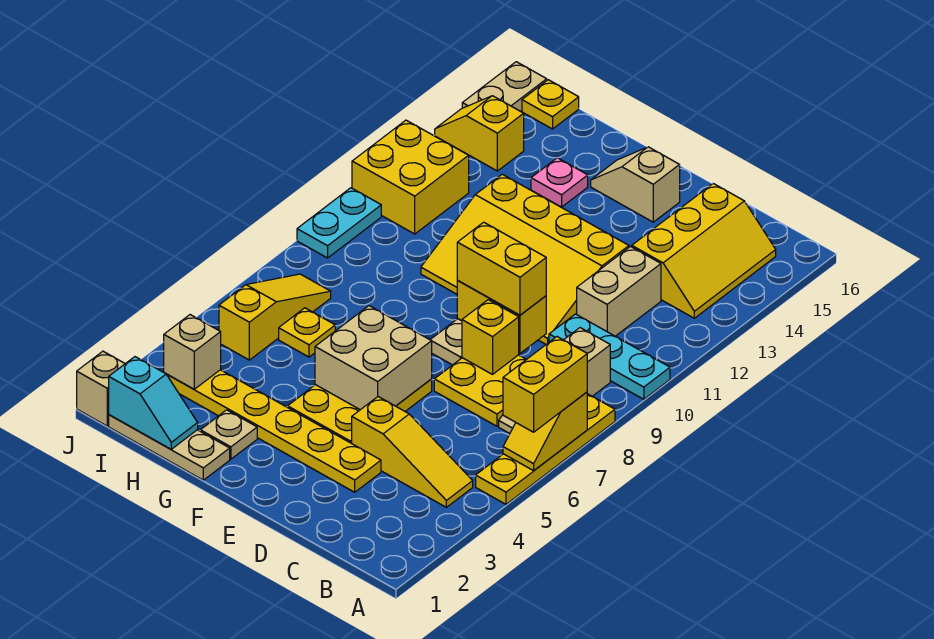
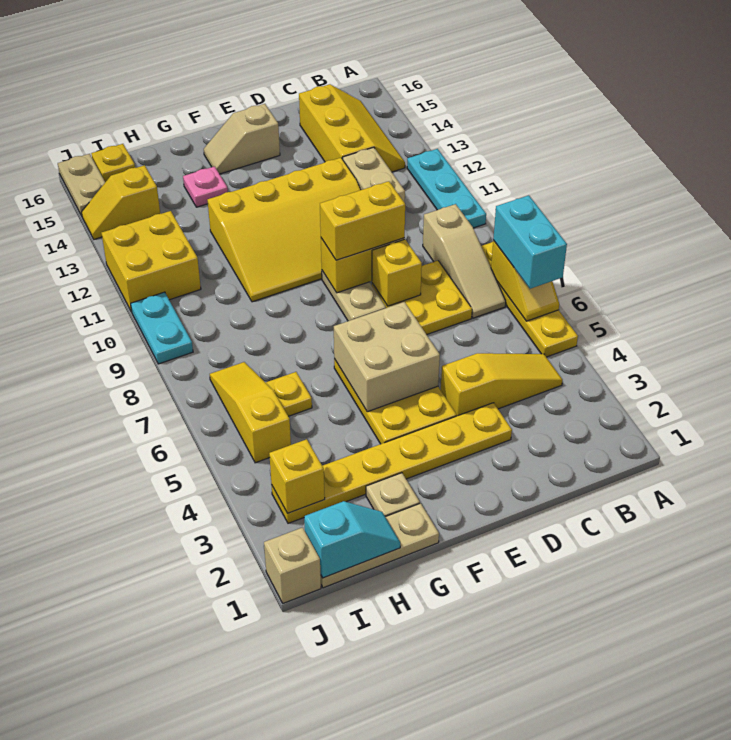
yellow 1x2 brick [503,337,587,432] -> cyan 1x2 brick [493,195,567,289]
cyan 1x3 plate [549,314,670,399] -> cyan 1x3 plate turned to [407,149,486,228]
tan 1x1 brick [164,315,221,389] -> yellow 1x1 brick [269,439,325,513]

